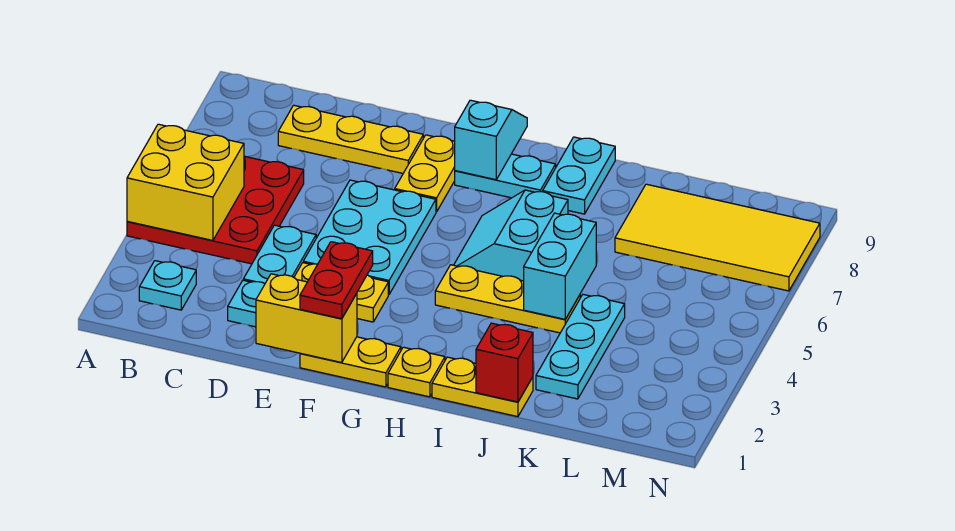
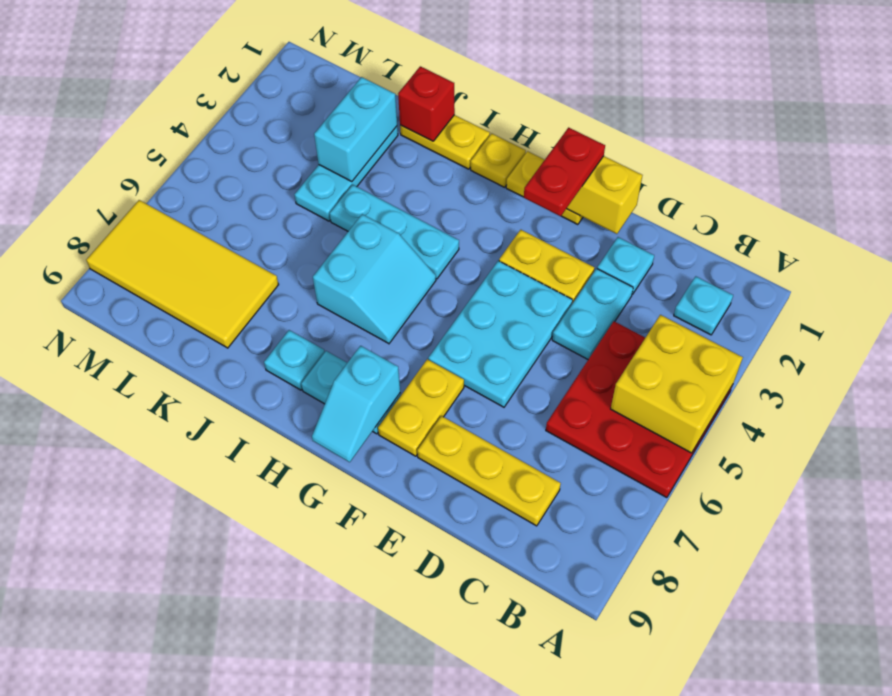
yellow 1x3 plate [435,265,580,333] -> cyan 1x3 plate [330,185,459,279]
cyan 1x2 plate [543,137,615,214] -> cyan 1x1 plate [264,330,325,390]
cyan 1x2 brick [524,213,596,319] -> cyan 1x2 brick moved to [314,77,397,182]

